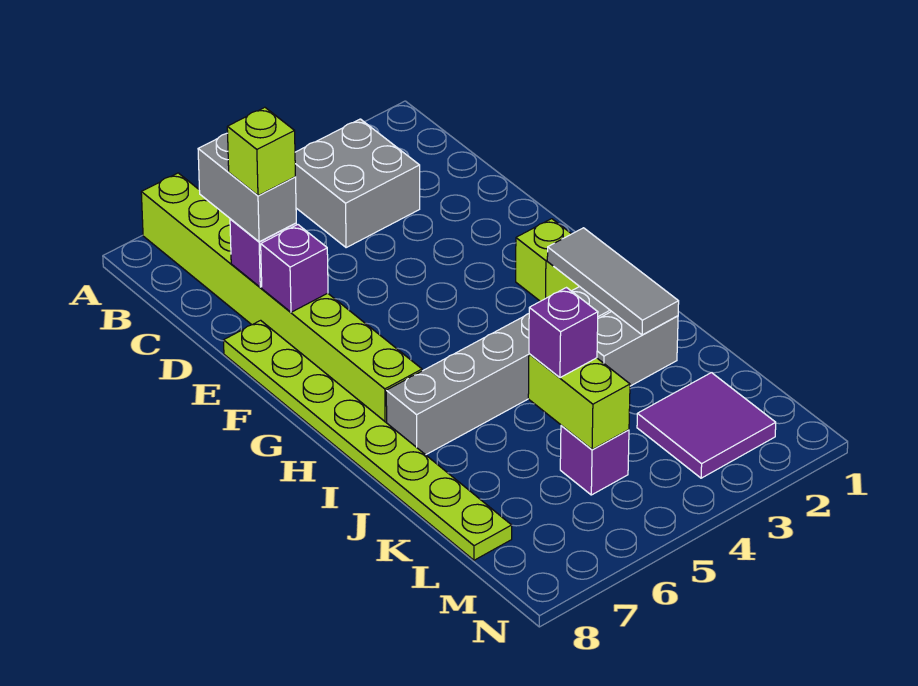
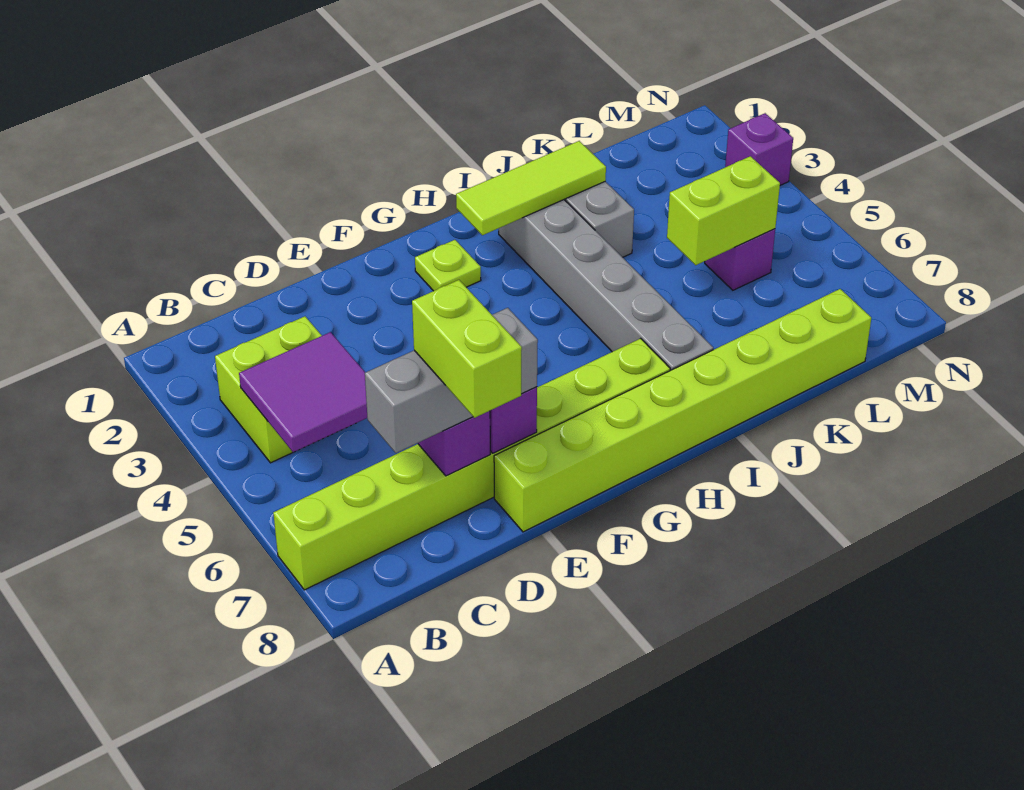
grey 2x2 brick [295,119,420,248] -> lime 2x2 brick [215,316,322,463]
grey 1x2 brick [198,133,296,242] -> grey 1x3 brick [365,308,538,453]
lime 1x1 brick [227,107,295,196] -> lime 1x2 brick [412,280,522,418]
lime 1x8 plate [224,320,512,560] -> lime 1x8 brick [494,289,871,532]
lime 1x1 brick [516,219,579,301] -> lime 1x1 plate [415,240,481,291]
grey 1x3 tile [547,228,679,335] -> lime 1x3 tile [456,141,606,235]
purple 1x1 brick [529,288,598,378] -> purple 1x1 brick moved to [725,113,793,185]
purple 2x2 tile [637,373,776,478] -> purple 2x2 tile moved to [239,332,367,452]

